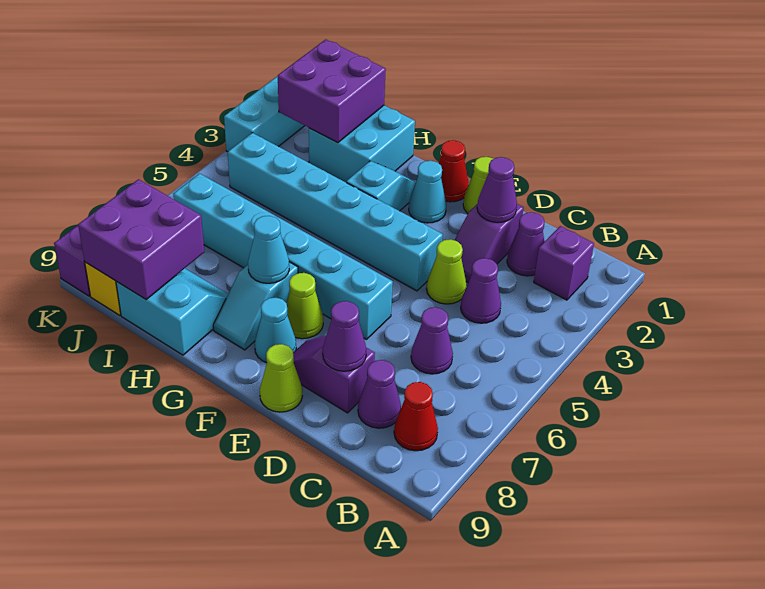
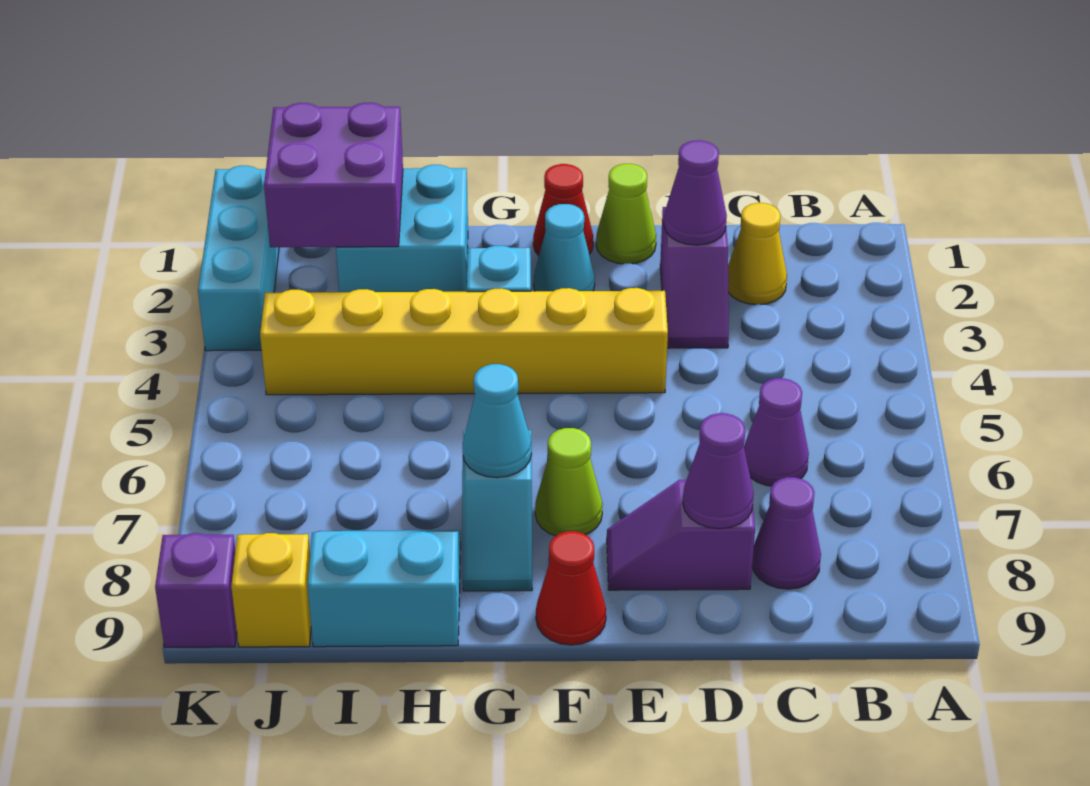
purple 1x1 brick [534,226,594,300] -> none
red 1x1 cone [394,382,438,451] -> red 1x1 cone moved to [536,531,606,645]
purple 1x1 cone [507,212,545,276] -> yellow 1x1 cone [728,203,787,305]
purple 1x1 cone [461,258,501,323] -> none
lime 1x1 cone [427,239,466,304] -> none
cyan 1x6 brick [228,133,443,291] -> yellow 1x6 brick [260,288,668,395]
cyan 1x6 brick [173,174,393,339] -> none
lime 1x1 cone [260,344,302,412] -> none
cyan 1x1 cone [255,298,296,362] -> none
purple 2x2 brick [78,179,204,299] -> none

